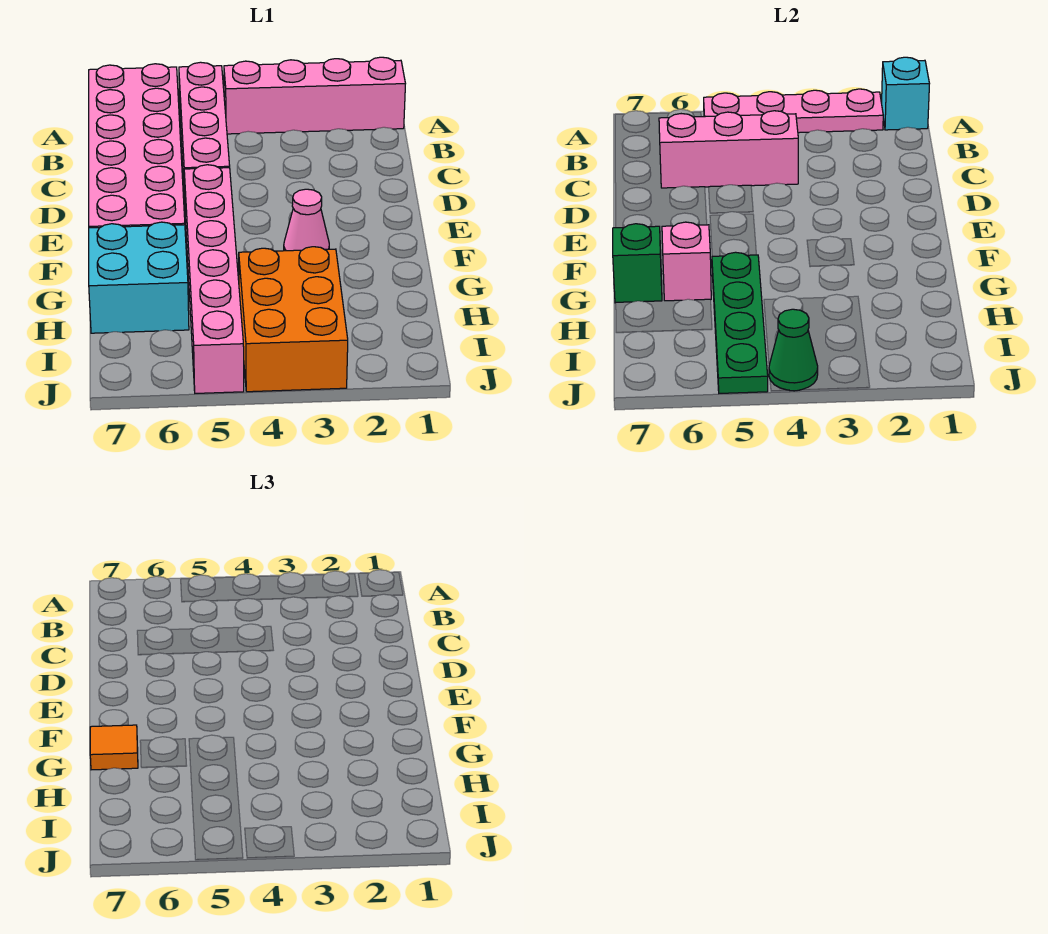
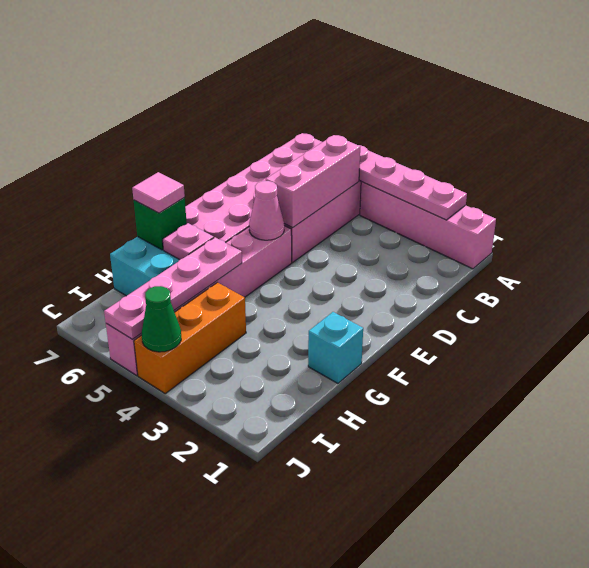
cyan 1x1 brick [882,57,929,130] -> cyan 1x1 brick moved to [308,312,363,383]
pink 1x3 brick [659,111,798,188] -> pink 1x3 brick turned to [266,135,360,228]
pink 1x1 cone [284,189,329,251] -> pink 1x1 cone moved to [249,181,284,240]
green 1x4 plate [712,252,768,393] -> pink 1x4 plate [104,237,242,339]
pink 1x1 brick [662,222,711,301] -> pink 1x1 plate [163,223,214,260]
orange 1x1 tile [90,725,138,770] -> pink 1x1 tile [132,172,185,213]
orange 2x3 brick [239,247,348,392] -> orange 1x3 brick [134,283,246,393]

